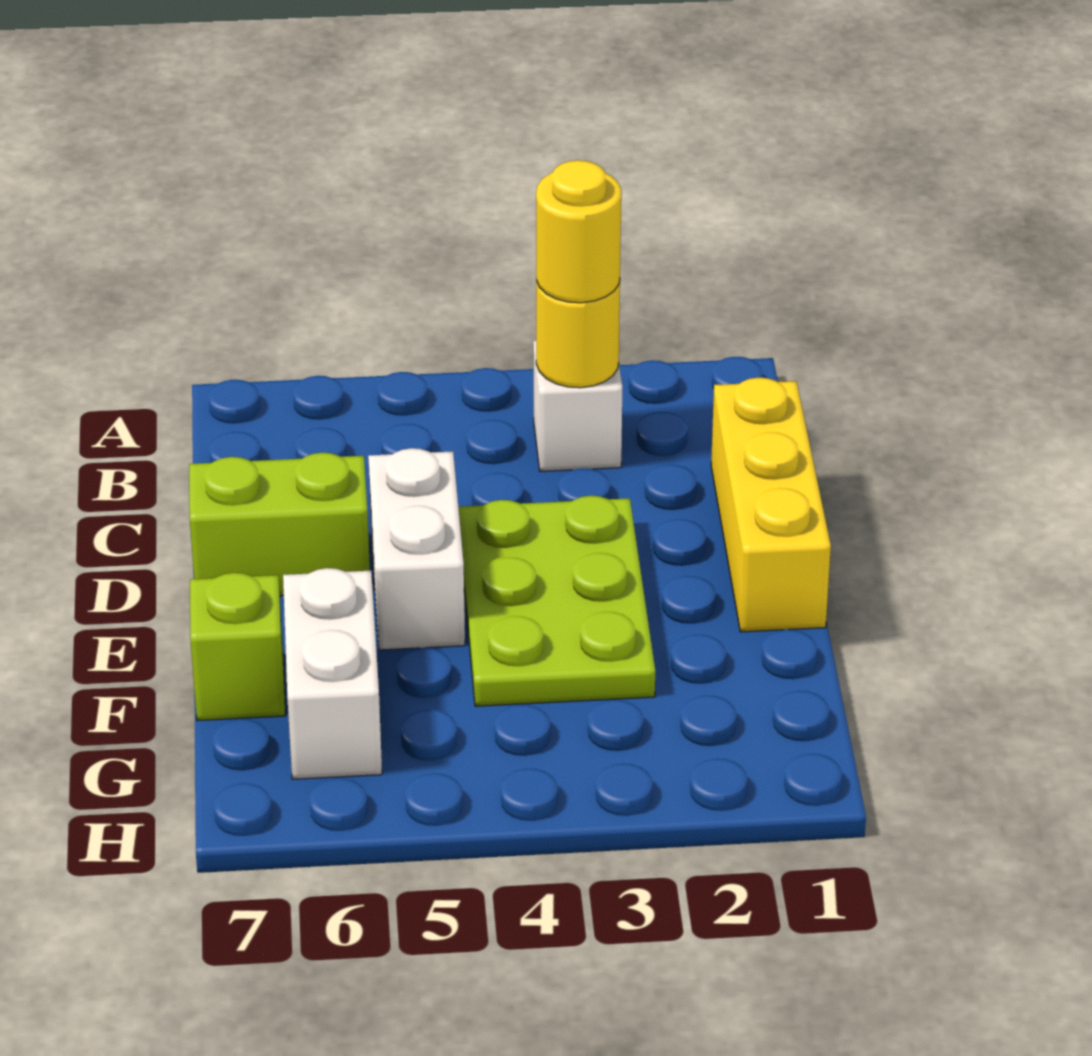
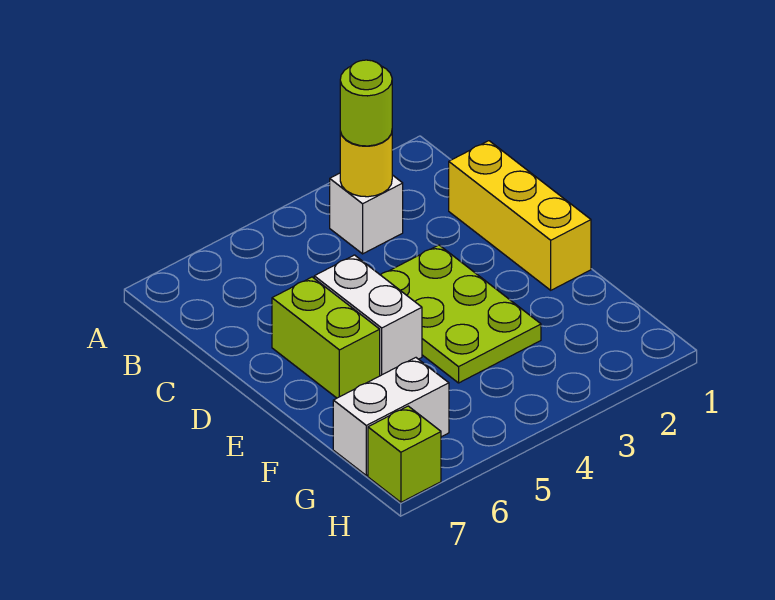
yellow 1x1 round brick [536,160,621,303] -> lime 1x1 round brick [340,60,392,146]
lime 1x2 brick [189,453,370,596] -> lime 1x2 brick turned to [272,277,380,398]
white 1x2 brick [283,568,382,779] -> white 1x2 brick turned to [333,358,449,476]
lime 1x1 brick [190,573,285,721] -> lime 1x1 brick moved to [368,406,441,502]

